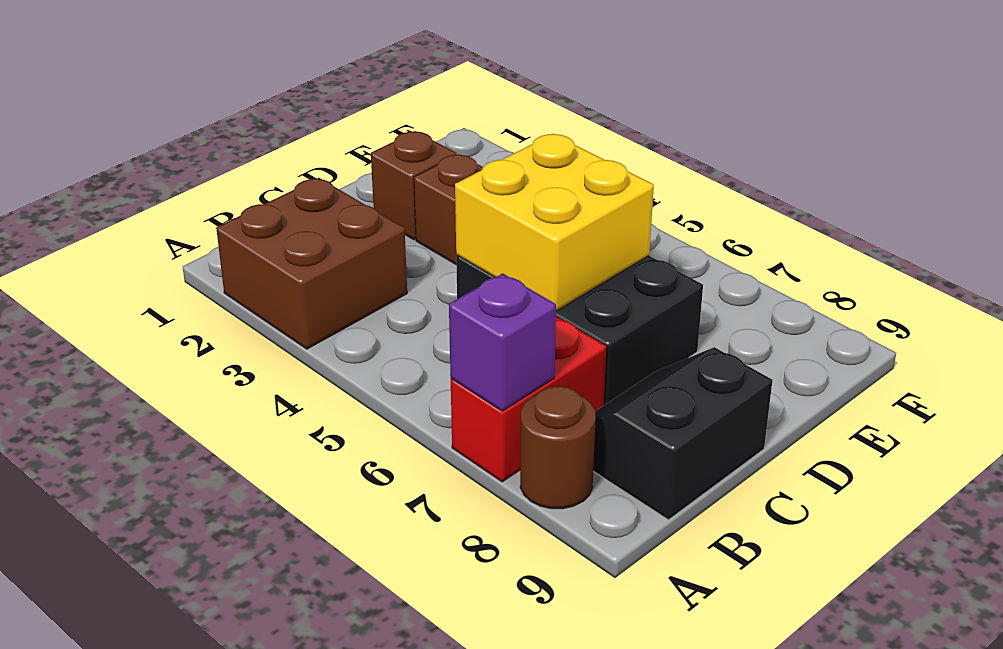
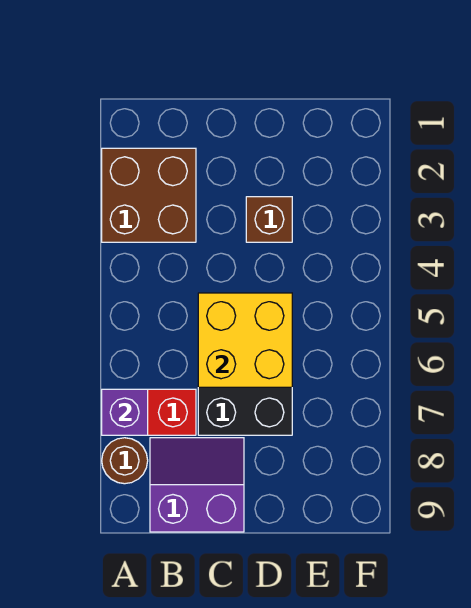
black 2x2 slope [593,347,773,520] -> purple 2x2 slope [150,438,244,532]
brown 1x1 brick [371,131,457,240] -> none

